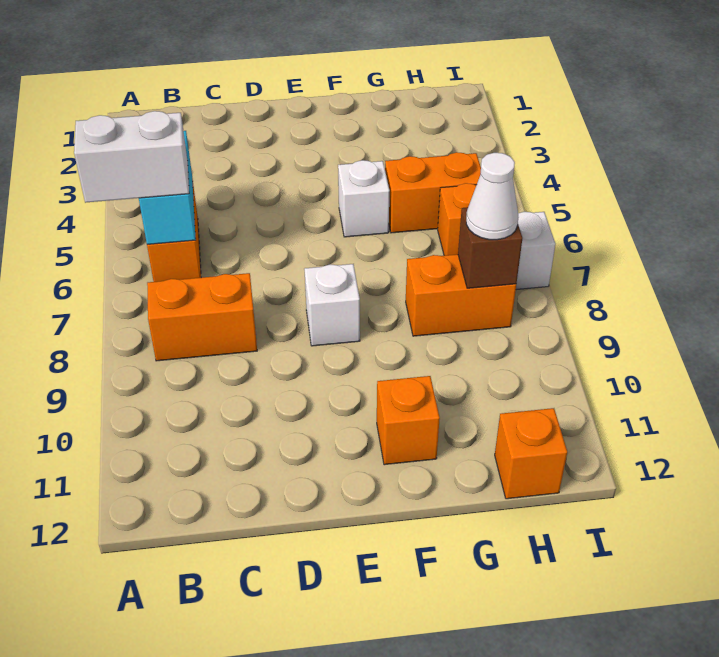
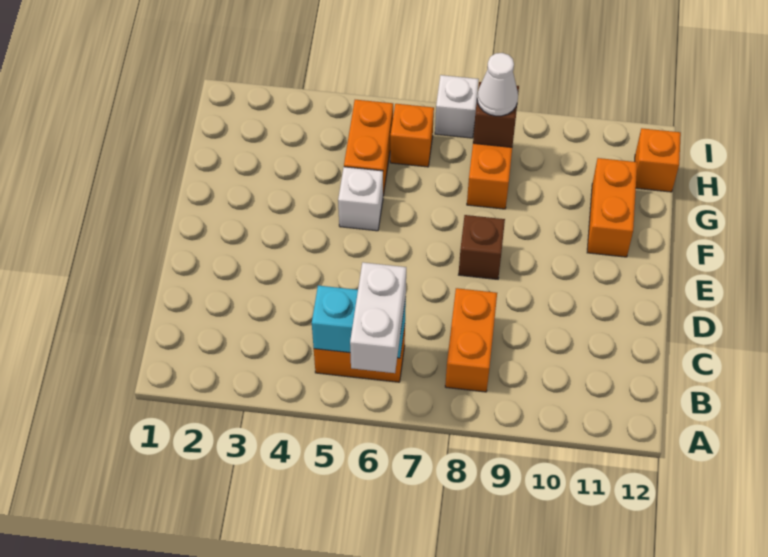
white 1x1 brick [304,264,360,346] -> brown 1x1 brick [459,215,505,279]
orange 1x1 brick [377,376,440,465] -> orange 1x2 brick [587,158,637,257]

